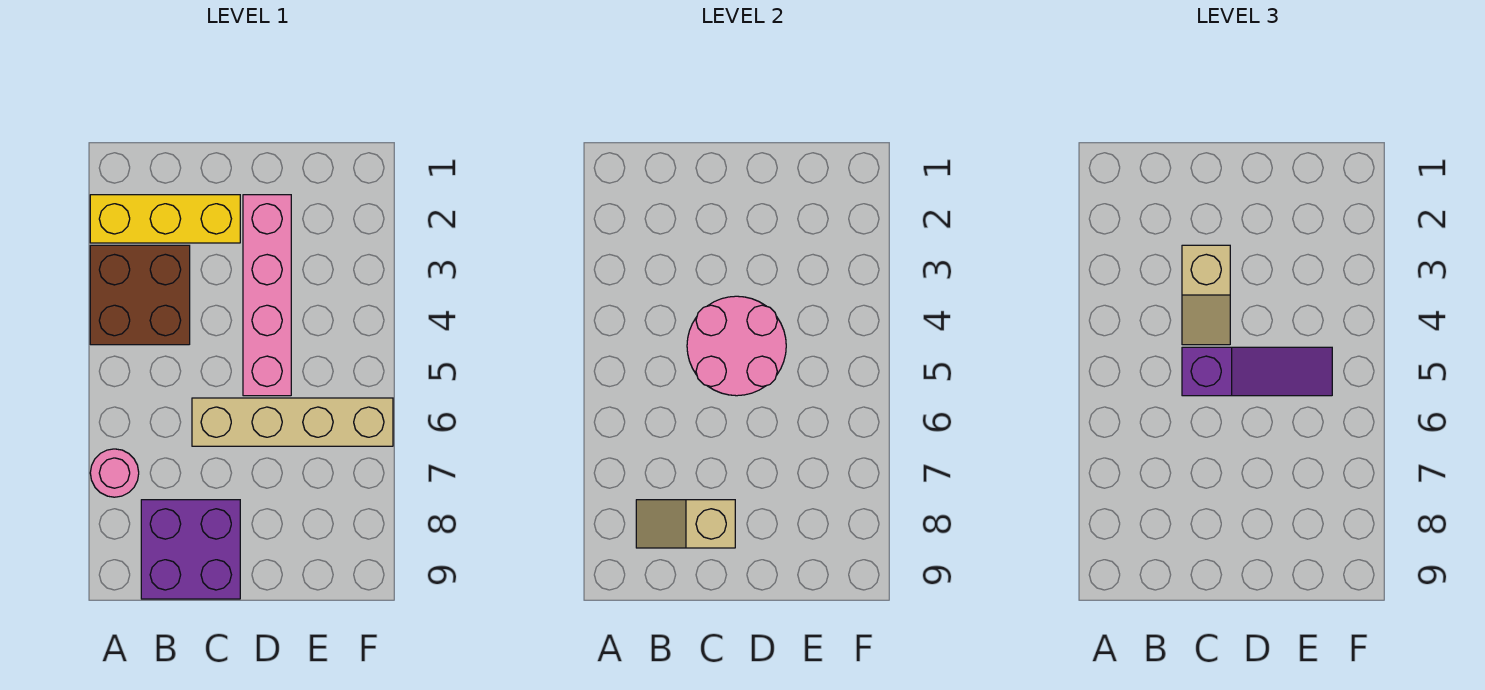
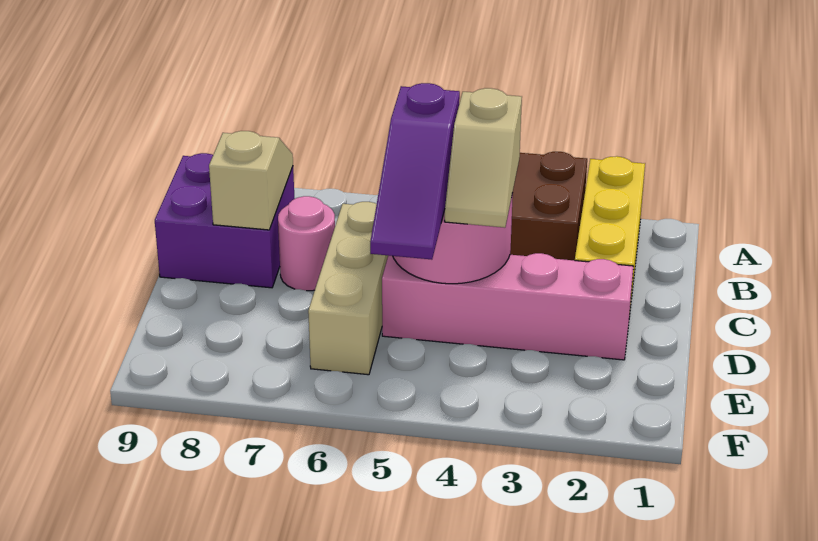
pink 1x1 round brick [90,449,139,497] -> pink 1x1 round brick moved to [278,196,335,291]
tan 1x2 slope [1182,245,1230,345] -> tan 1x2 slope turned to [445,88,522,228]
tan 1x4 brick [192,398,393,446] -> tan 1x3 brick [308,202,388,375]

